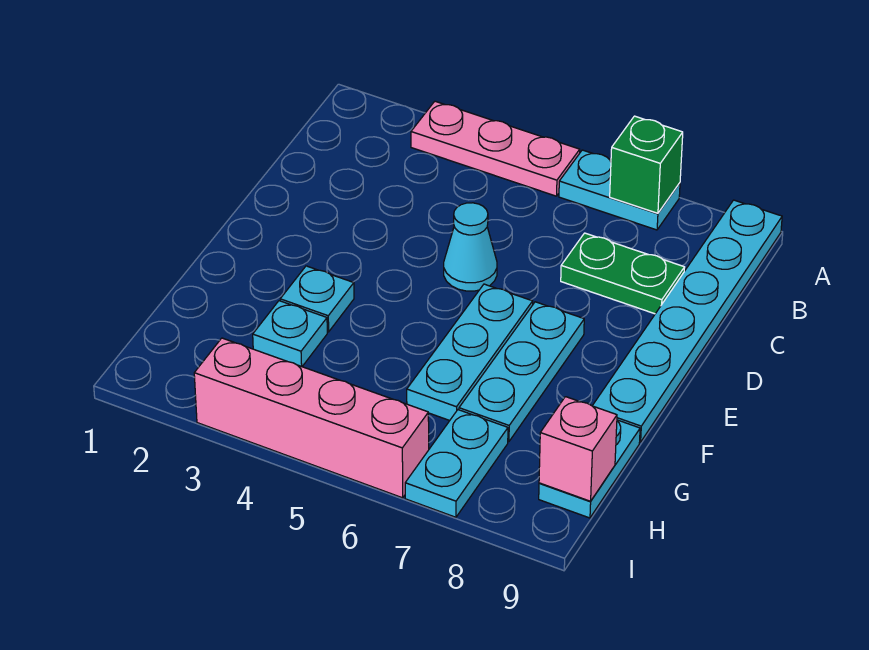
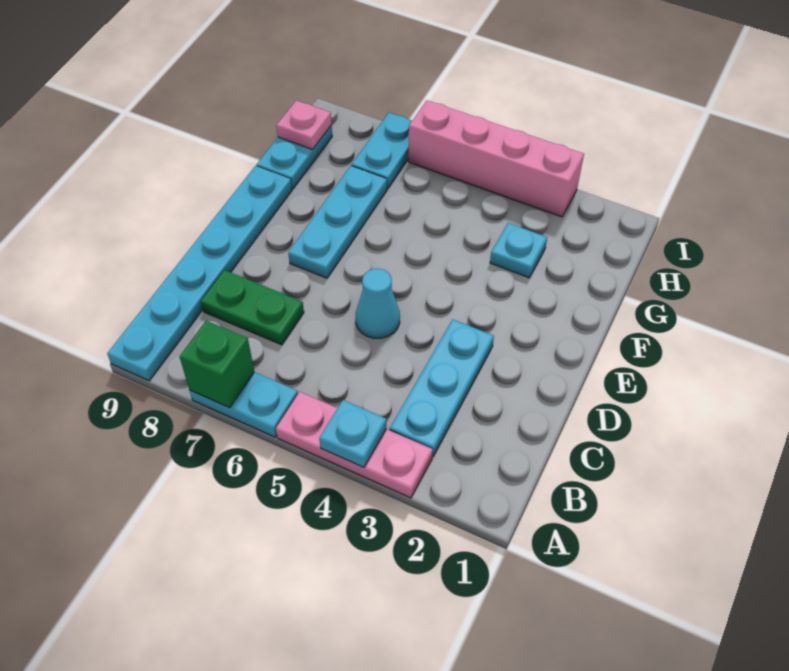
cyan 1x3 plate [407,284,533,420] -> cyan 1x3 plate moved to [390,319,494,457]
cyan 1x1 plate [280,266,354,332] -> cyan 1x1 plate moved to [319,400,386,467]
pink 1x1 brick [539,397,617,501] -> pink 1x1 plate [276,100,332,150]

